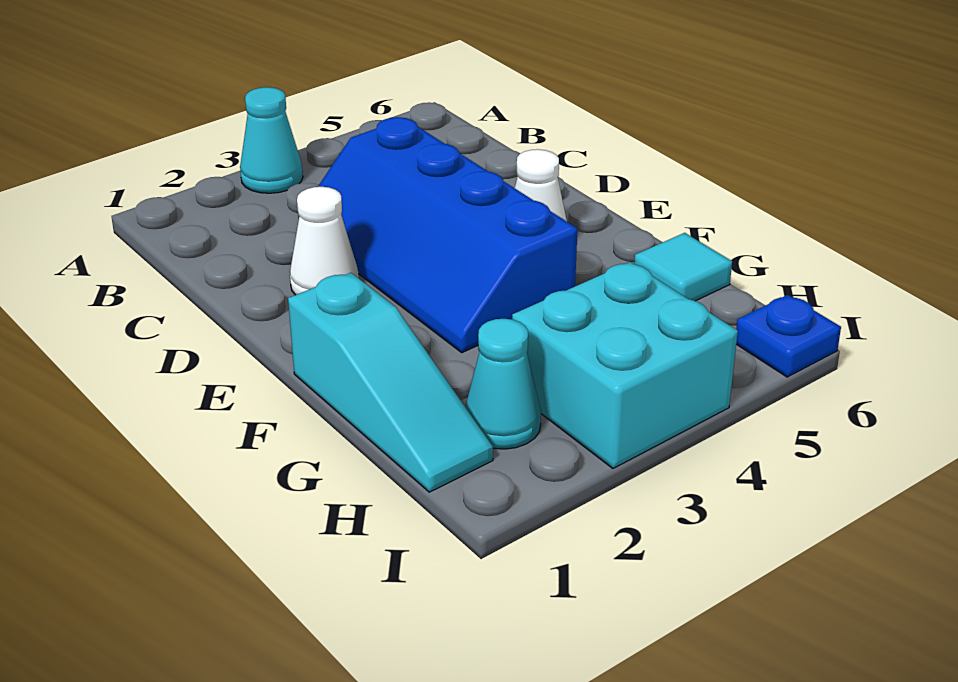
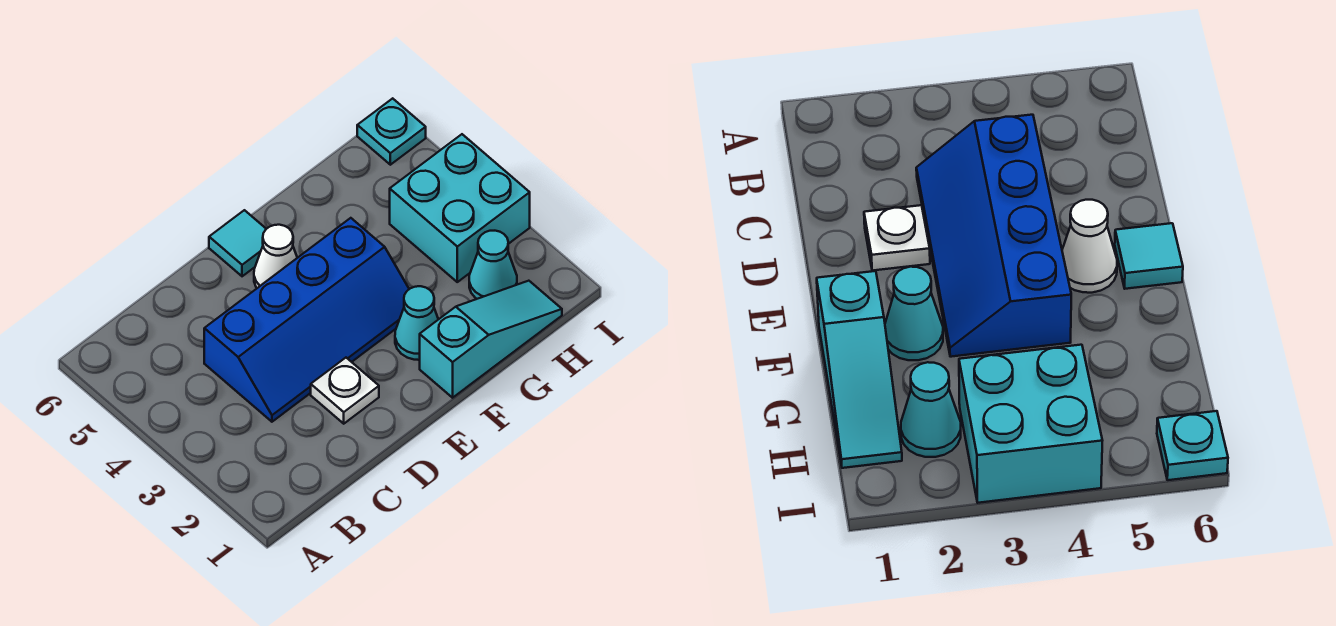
cyan 1x1 cone [240,87,303,193] -> cyan 1x1 cone moved to [395,286,438,360]
white 1x1 cone [290,187,359,295] -> white 1x1 plate [311,358,379,424]
cyan 1x1 tile [634,233,732,301] -> cyan 1x1 tile moved to [209,210,266,276]
blue 1x1 plate [736,295,841,377] -> cyan 1x1 plate [357,98,426,165]

